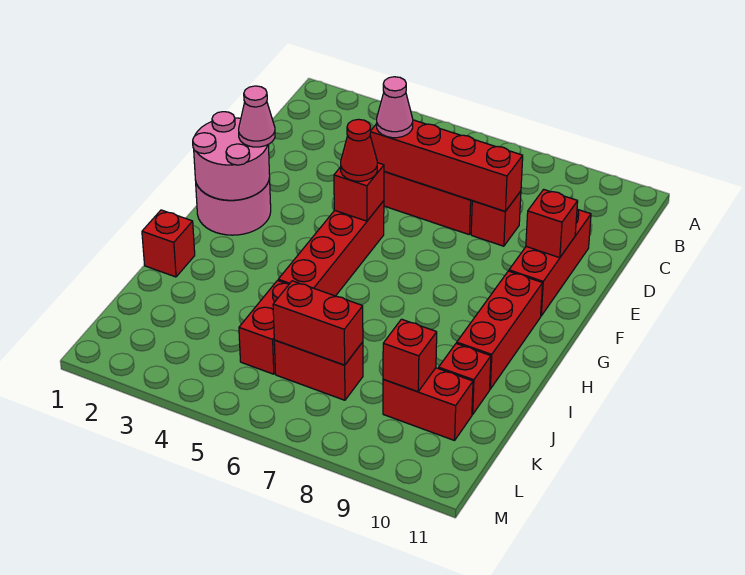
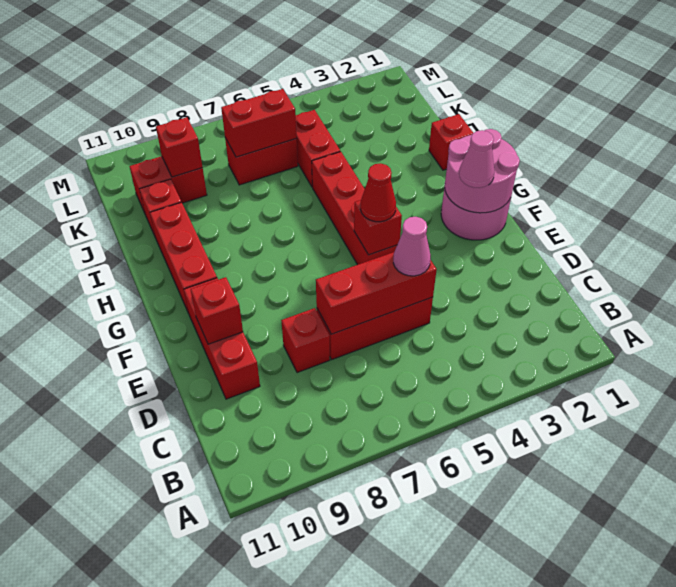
red 1x4 brick [370,120,523,211] -> red 1x3 brick [316,252,437,334]

